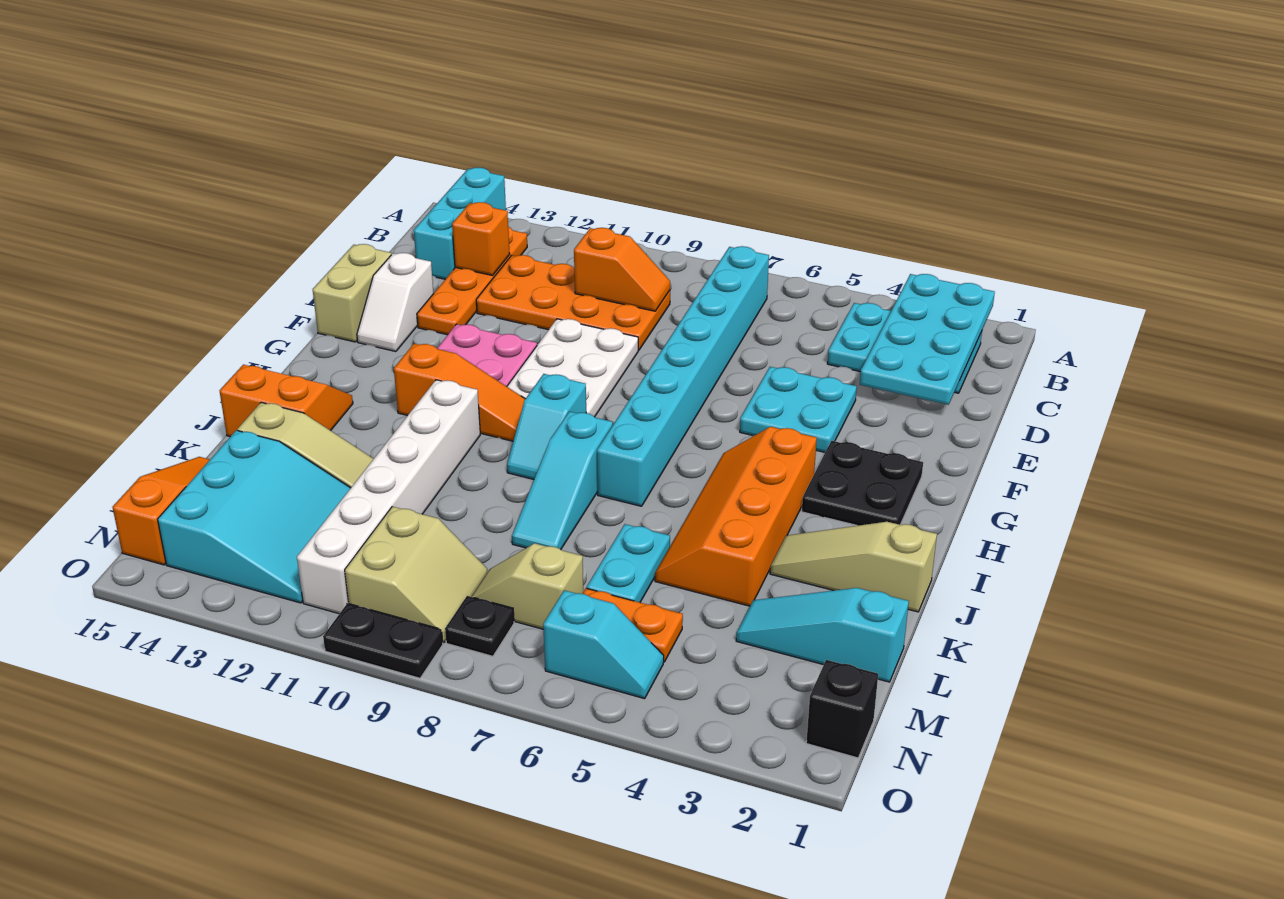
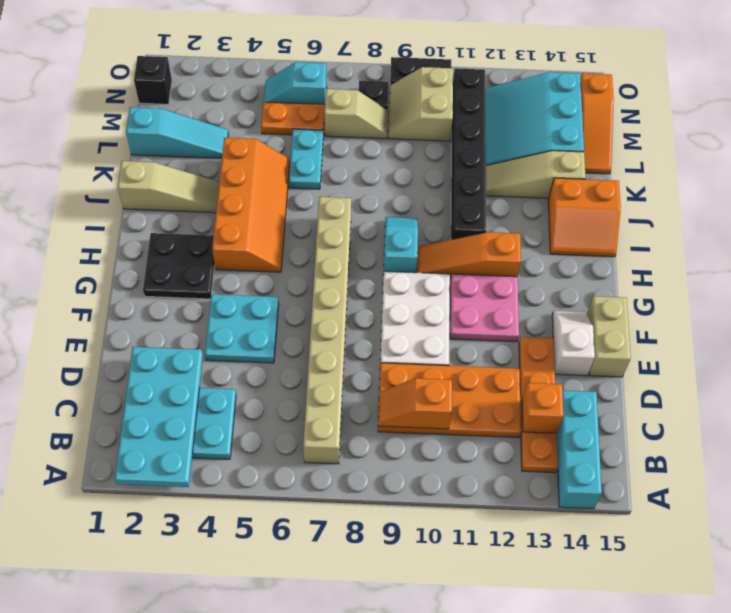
cyan 1x8 brick [597,246,769,506] -> tan 1x8 brick [303,197,351,464]
cyan 1x3 slope [512,411,613,549] -> none
white 1x6 brick [297,380,480,614] -> black 1x6 brick [451,68,486,240]

